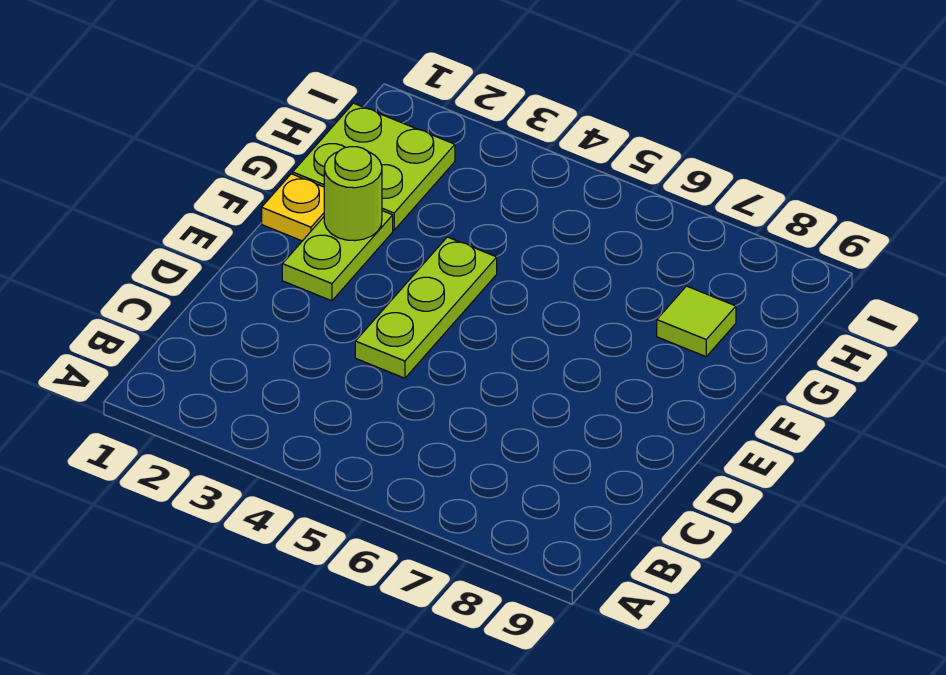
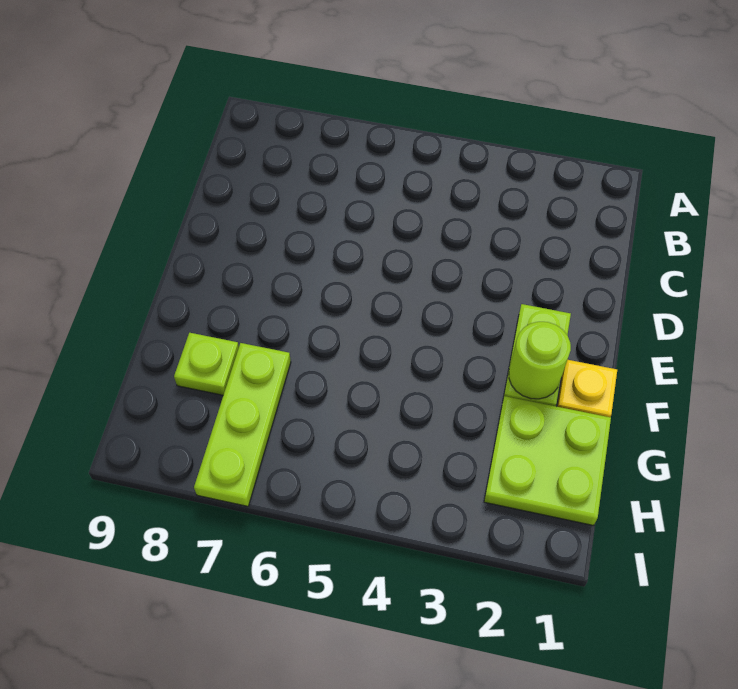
lime 1x3 plate [355,237,497,378] -> lime 1x3 plate moved to [194,343,291,506]
lime 1x1 tile [657,286,736,357] -> lime 1x1 plate [174,333,239,395]

